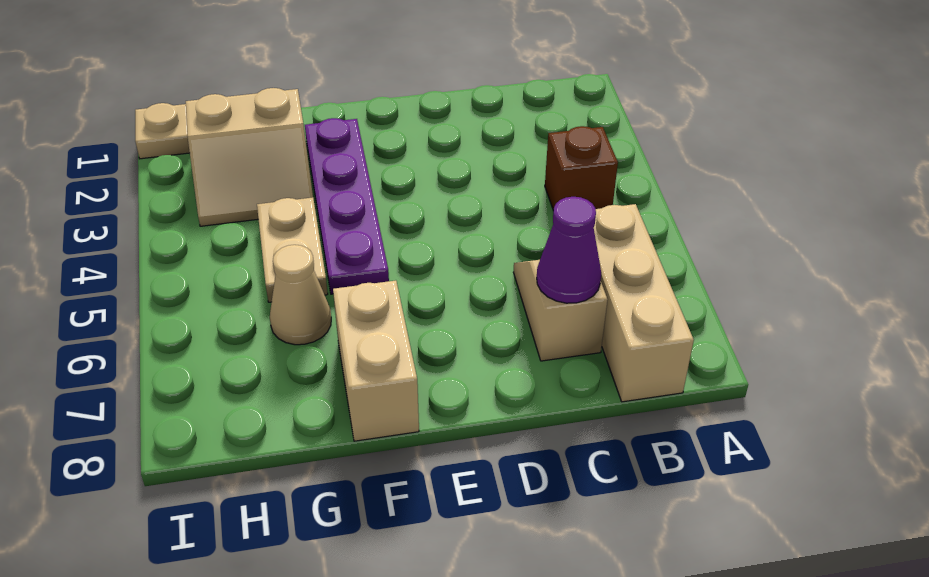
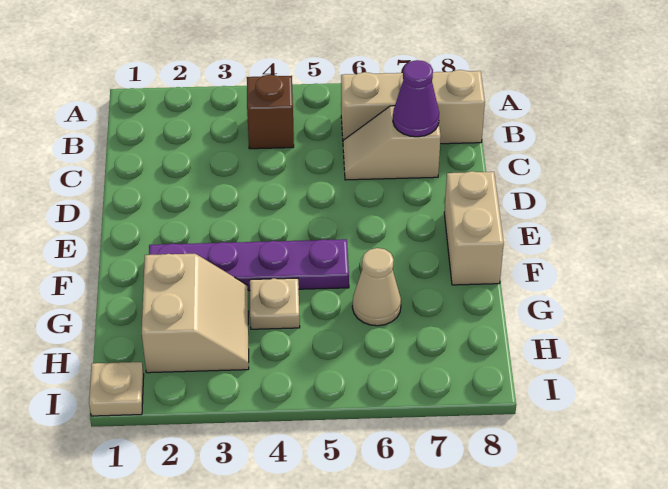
tan 1x2 brick [333,280,419,441] -> tan 1x2 brick turned to [444,171,504,285]
tan 1x2 plate [257,197,328,302] -> tan 1x1 plate [250,278,300,329]

